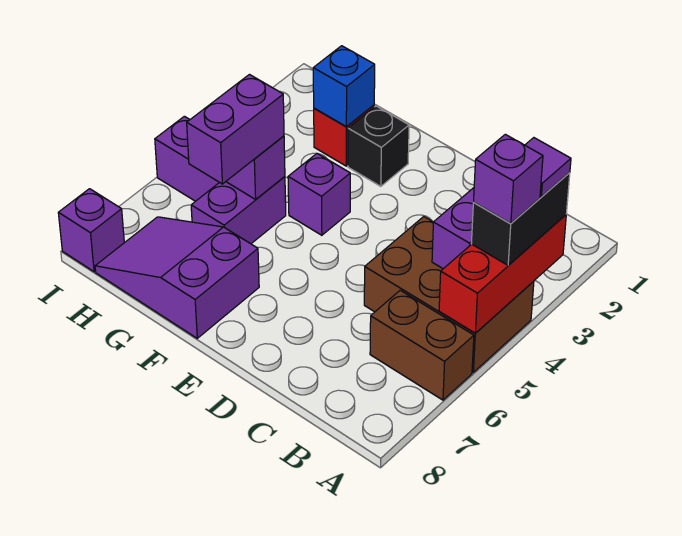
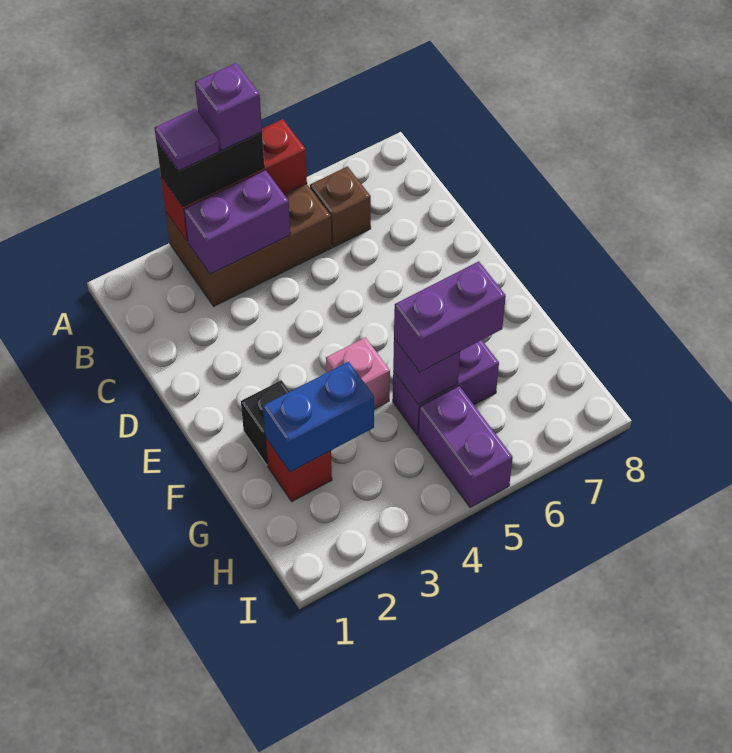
brown 2x3 brick [364,217,534,372] -> brown 2x3 brick turned to [166,184,332,306]
brown 1x2 brick [370,290,474,400] -> brown 1x1 brick [310,166,371,247]
purple 1x1 brick [288,154,350,235] -> pink 1x1 brick [326,337,390,409]
purple 2x3 slope [95,217,259,338] -> none
blue 1x1 brick [313,46,375,127] -> blue 1x2 brick [263,362,374,472]
purple 1x1 brick [58,189,124,272] -> none

